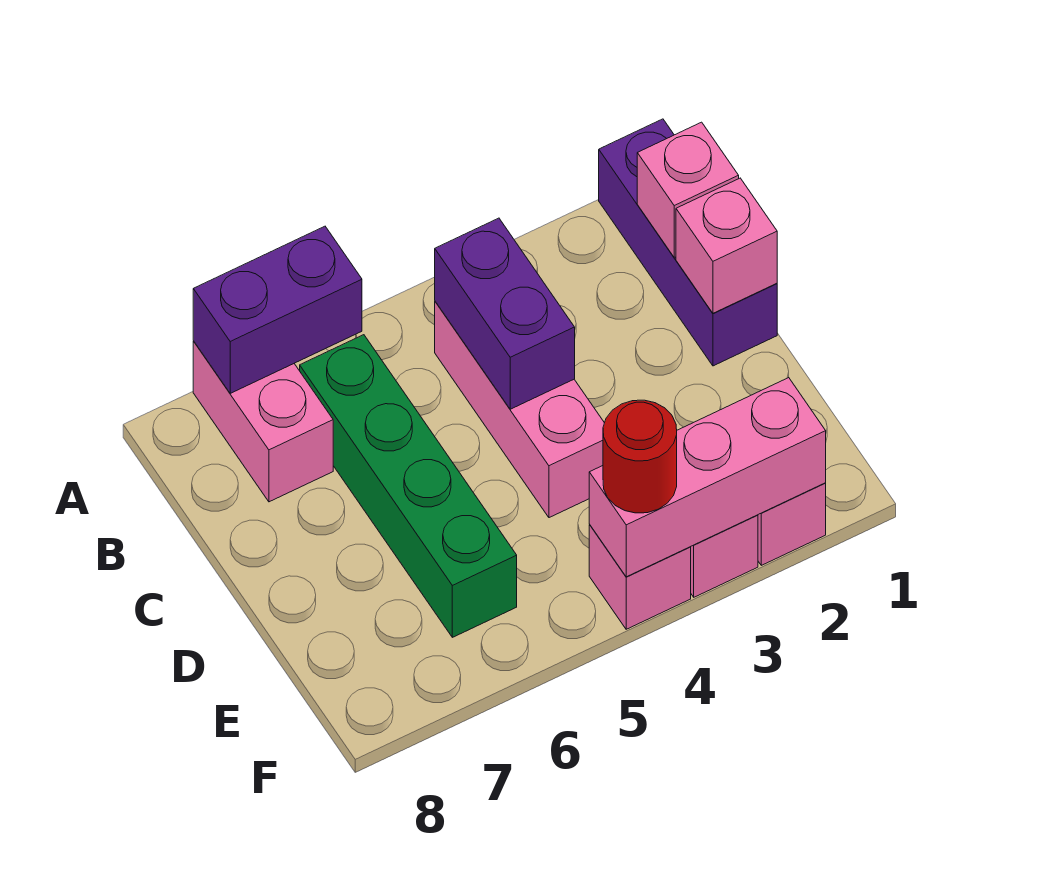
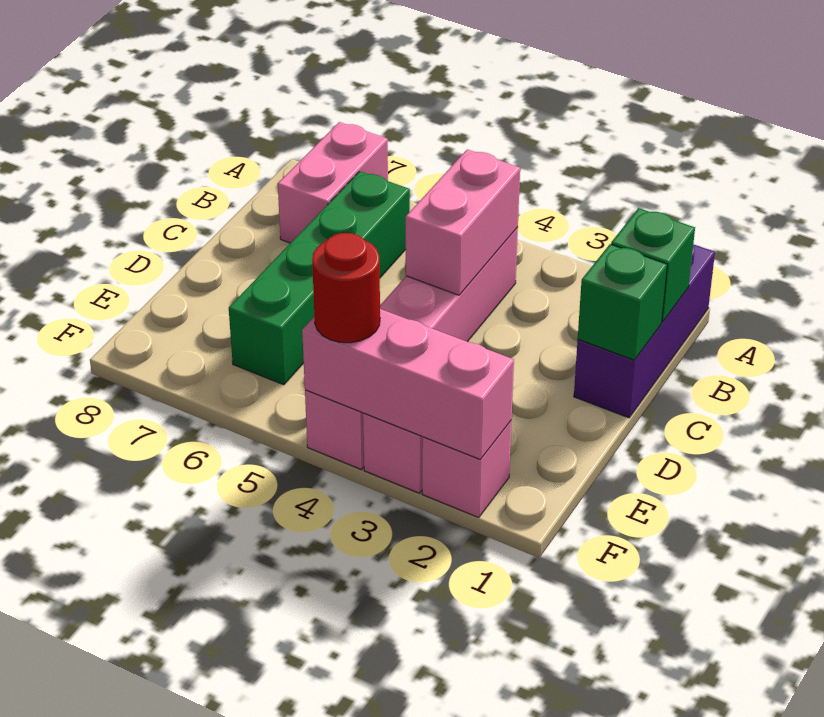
purple 1x2 brick [193,226,362,393] -> none
pink 1x1 brick [637,122,739,257] -> green 1x1 brick [611,208,695,322]
purple 1x2 brick [435,218,575,409] -> pink 1x2 brick [406,149,520,295]
pink 1x1 brick [676,178,777,313] -> green 1x1 brick [578,244,667,360]

